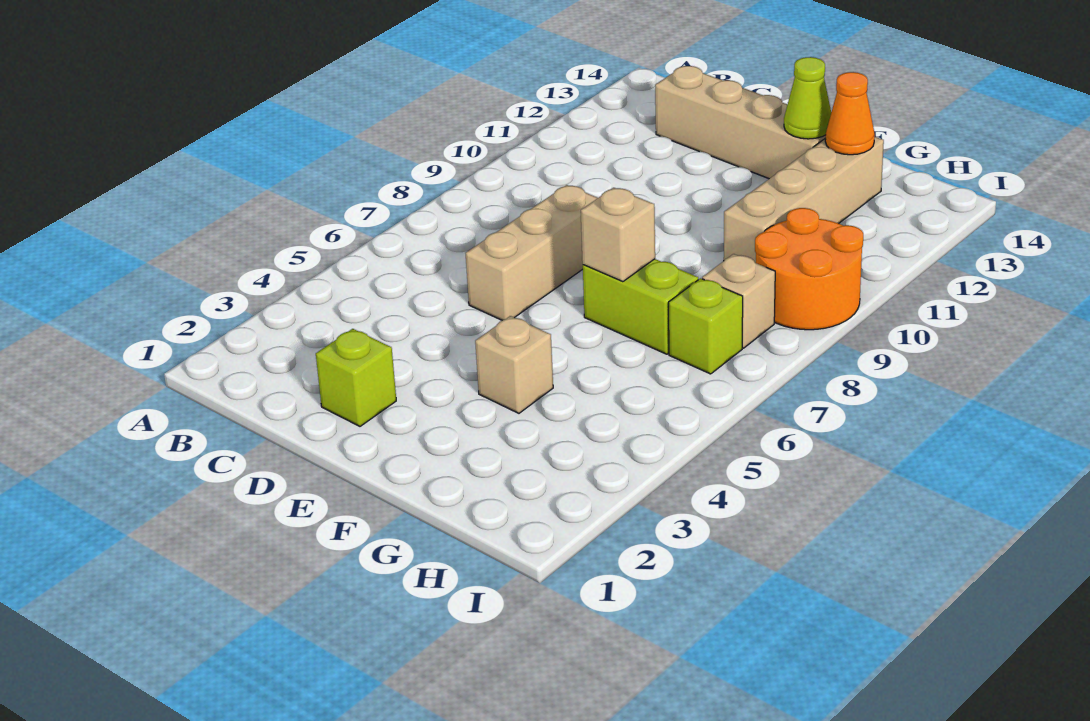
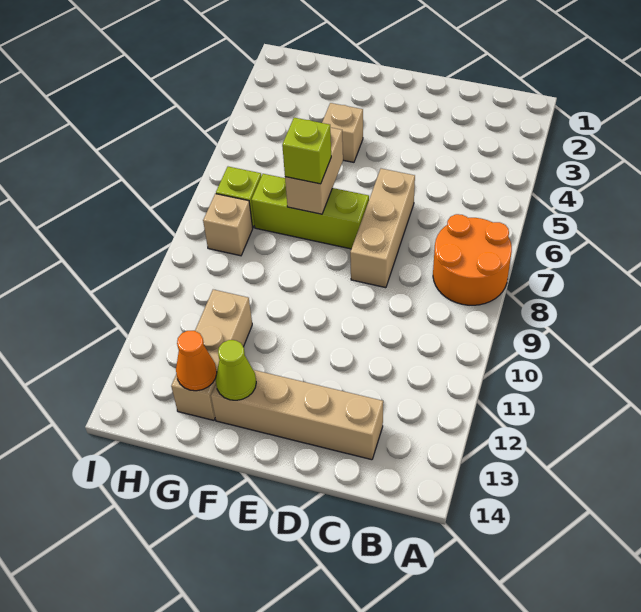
lime 1x1 brick [316,329,396,426] -> lime 1x1 brick moved to [282,118,331,184]
lime 1x2 brick [583,259,698,354] -> lime 1x3 brick [252,174,369,249]
tan 1x1 brick [581,188,655,282] -> tan 1x2 brick [285,127,343,214]
tan 1x4 brick [724,137,884,263] -> tan 1x3 brick [171,290,252,420]
orange 2x2 round brick [755,208,863,330] -> orange 2x2 round brick moved to [433,214,512,305]

